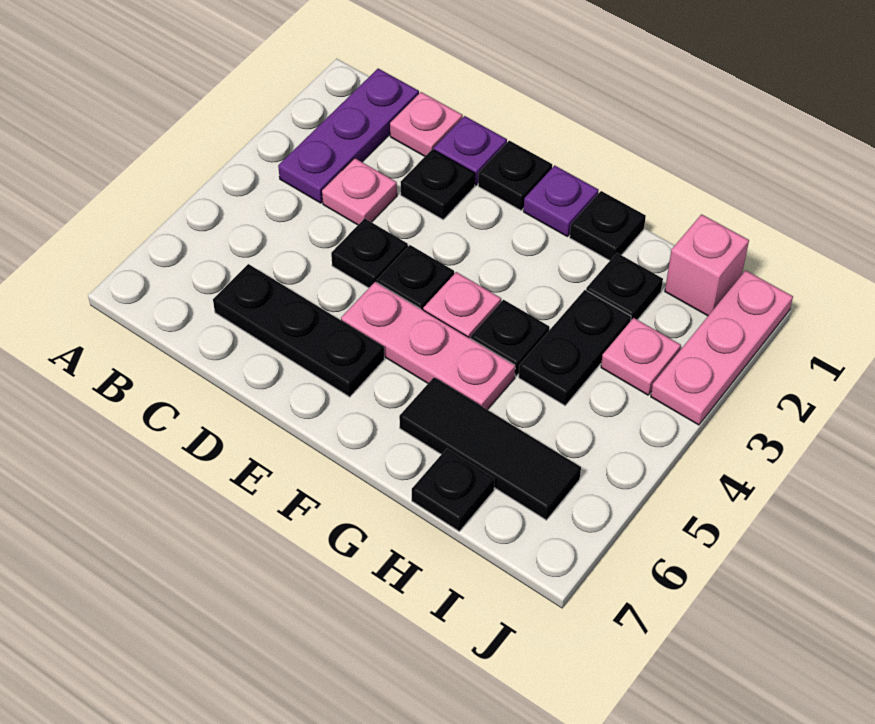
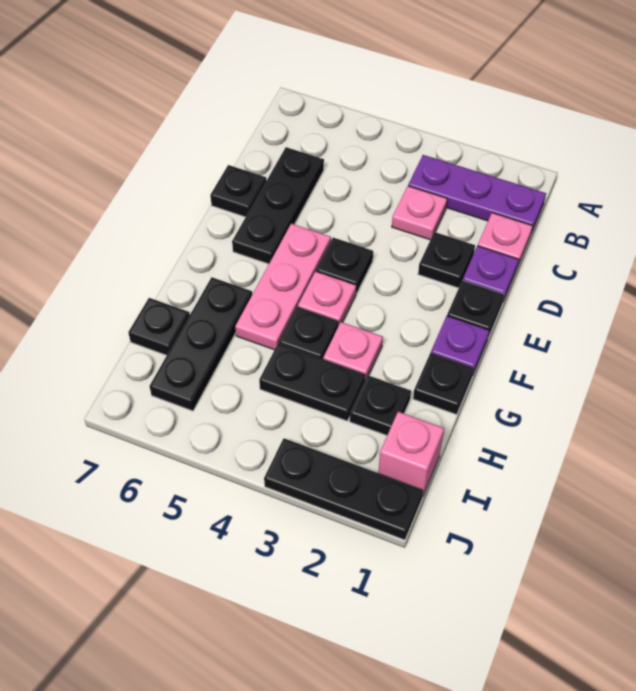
black 1x1 plate [331,218,408,288] -> black 1x1 plate moved to [210,165,266,217]
black 1x3 tile [399,377,581,520] -> black 1x3 plate [149,277,252,411]
pink 1x1 plate [601,318,681,395] -> pink 1x1 plate moved to [323,322,383,379]
pink 1x3 plate [651,270,793,425] -> black 1x3 plate [264,438,423,540]

